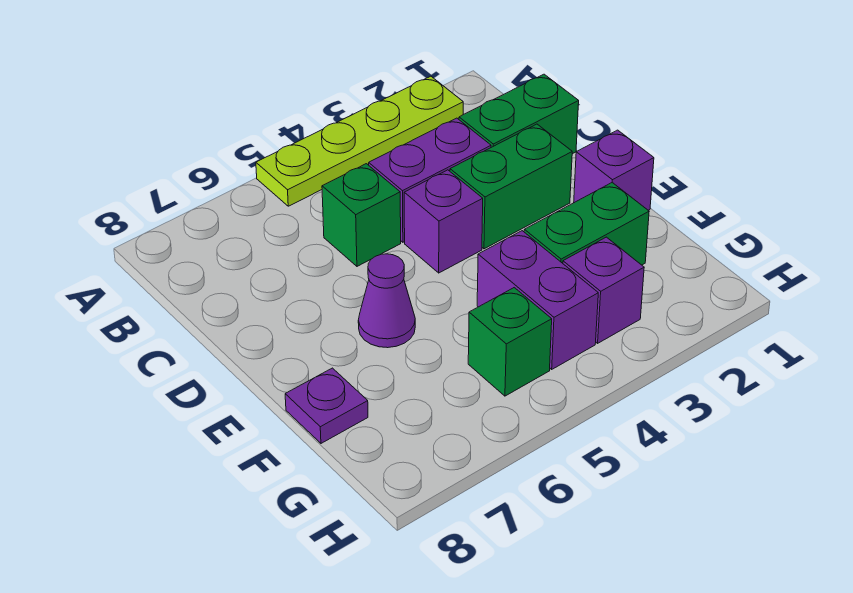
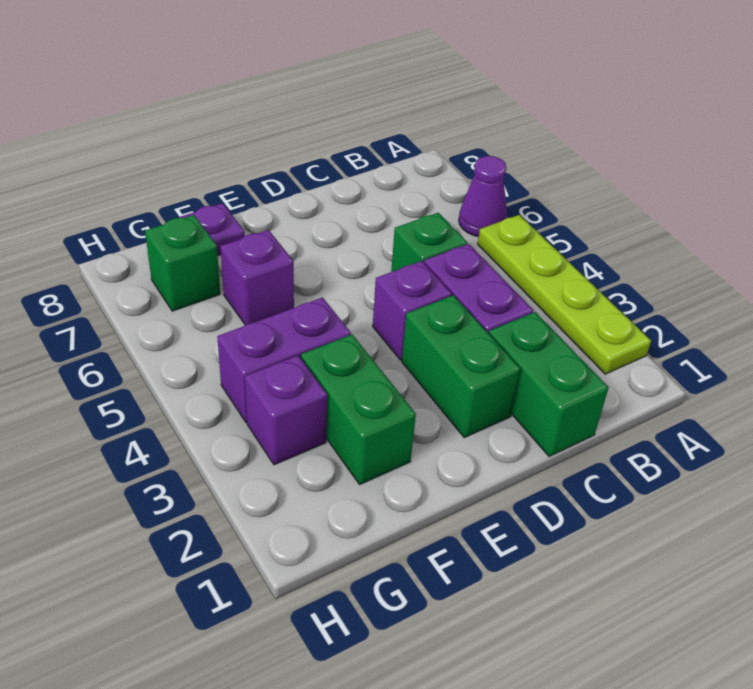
purple 1x1 brick [574,130,654,210] -> purple 1x1 brick moved to [220,230,294,325]
purple 1x1 cone [358,254,415,348] -> purple 1x1 cone moved to [459,156,507,237]
green 1x1 brick [468,288,552,396] -> green 1x1 brick moved to [145,215,220,311]

